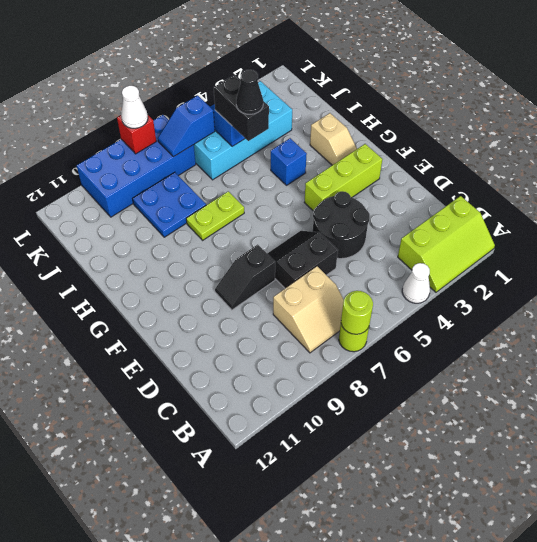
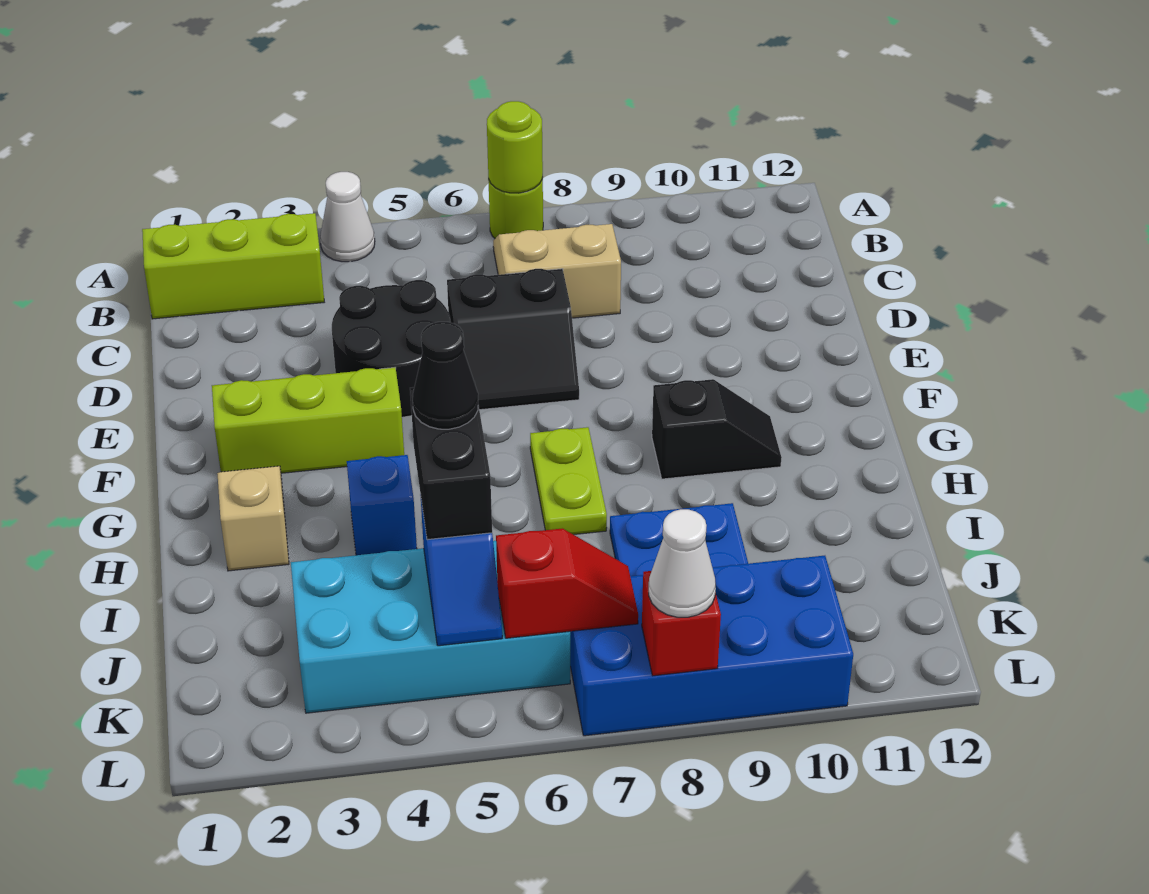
black 1x2 slope [215,244,275,310] -> black 1x2 slope moved to [652,379,782,479]
lime 1x2 plate [186,191,244,240] -> lime 1x2 plate turned to [530,427,607,535]
blue 1x2 slope [158,95,215,157] -> red 1x2 slope [496,528,638,638]

